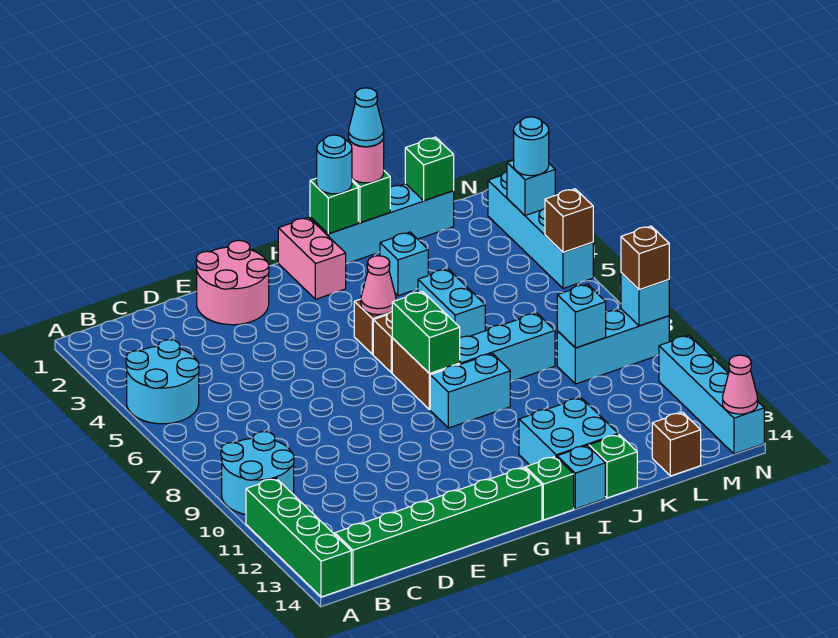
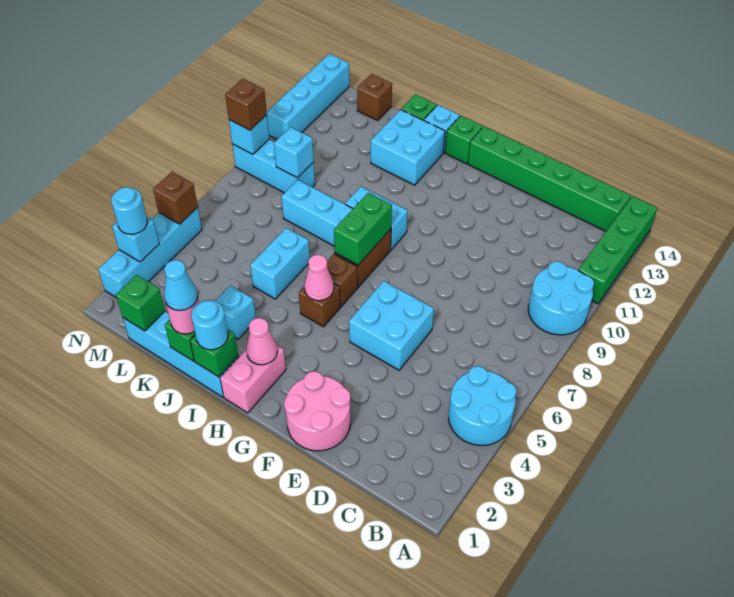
none -> cyan 2x2 brick [349,281,434,370]
pink 1x1 cone [723,355,758,414] -> pink 1x1 cone moved to [246,318,277,365]

